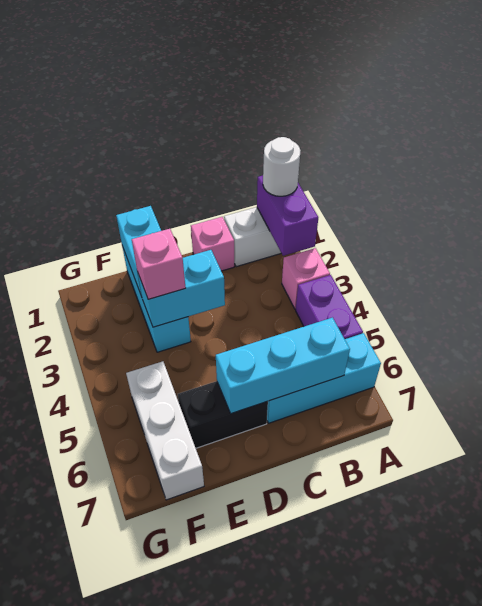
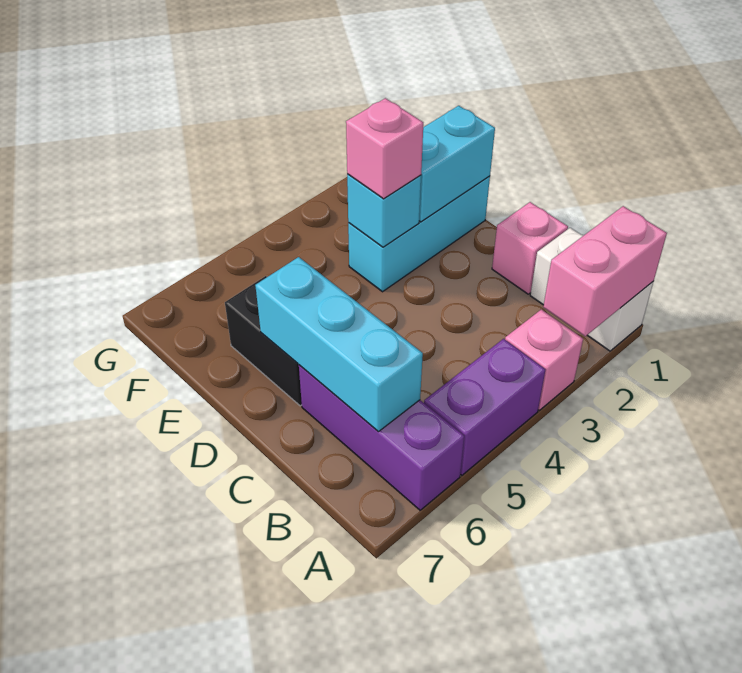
purple 1x2 brick [257,176,318,256] -> pink 1x2 brick [543,206,667,336]
white 1x1 round brick [263,137,301,196] -> none
cyan 1x3 brick [267,333,381,423] -> purple 1x3 brick [299,365,464,510]
cyan 1x2 brick [137,250,225,327] -> cyan 1x1 brick [347,174,421,247]
white 1x3 brick [126,361,204,500] -> none

